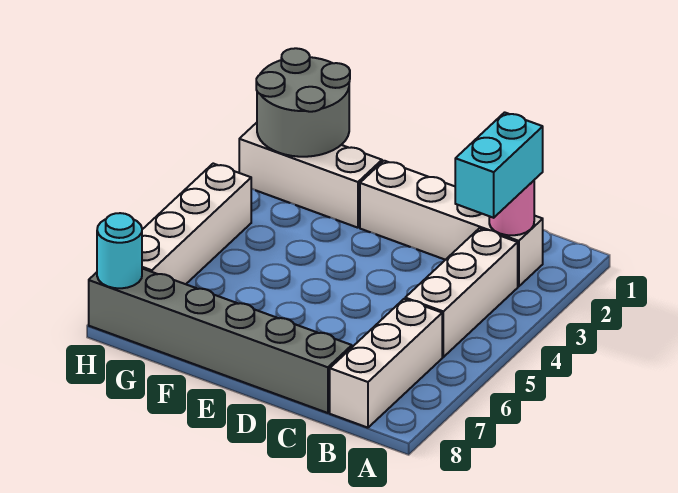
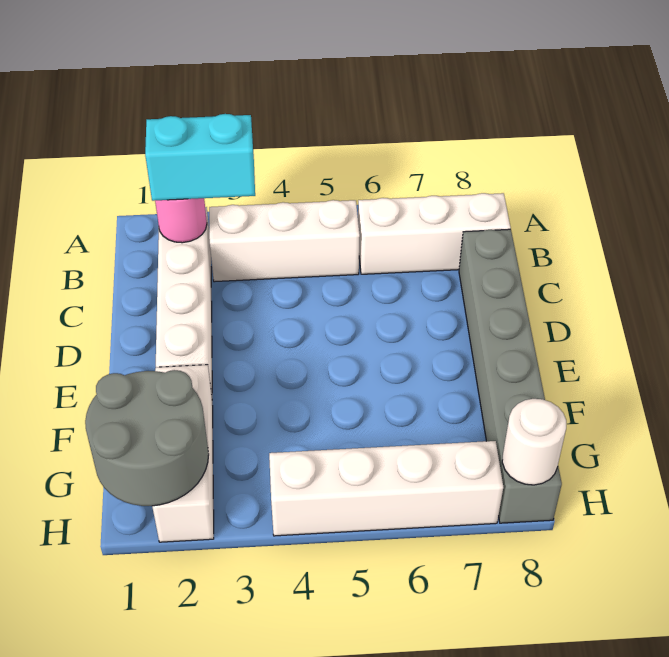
cyan 1x1 round brick [97,213,142,288] -> white 1x1 round brick [502,399,566,485]

